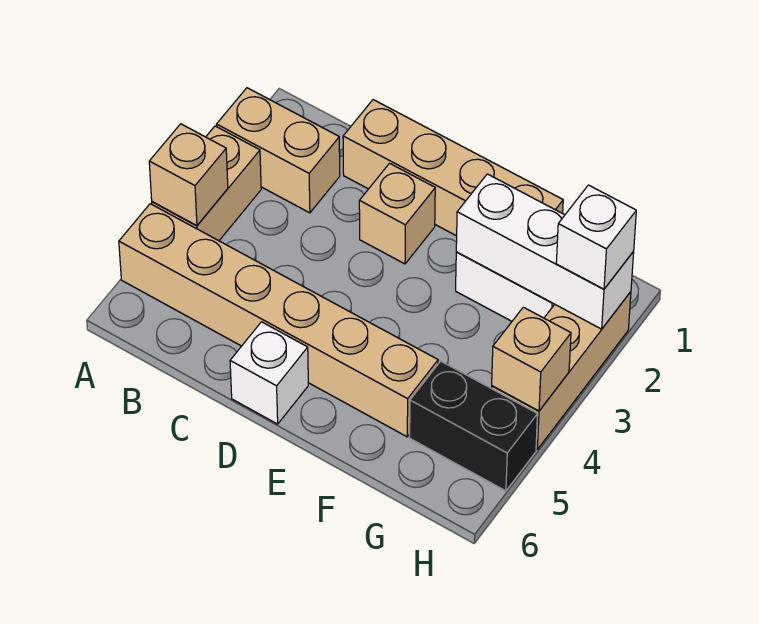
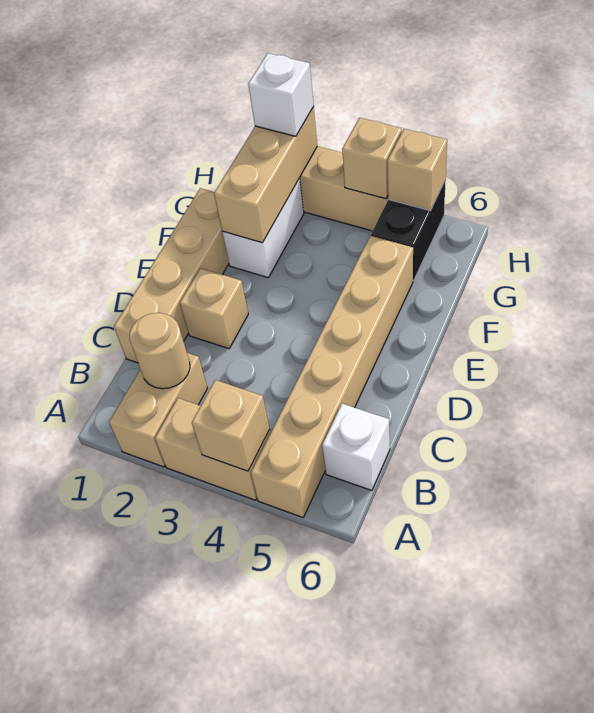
none -> tan 1x1 round brick [129,313,190,389]
white 1x1 brick [230,322,308,424] -> white 1x1 brick moved to [322,404,390,491]
white 1x3 brick [456,174,634,329] -> tan 1x3 brick [214,107,317,242]
none -> tan 1x1 brick [387,129,447,211]

